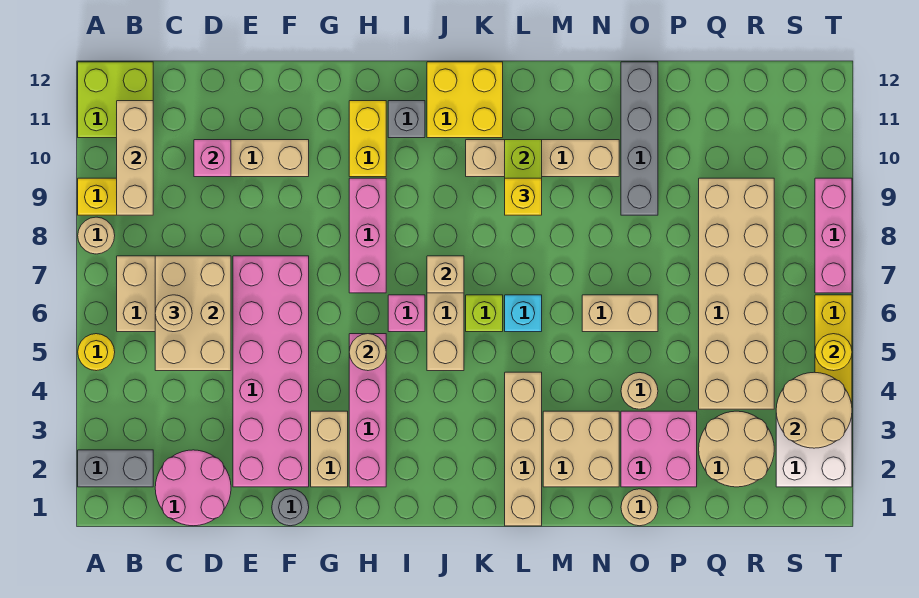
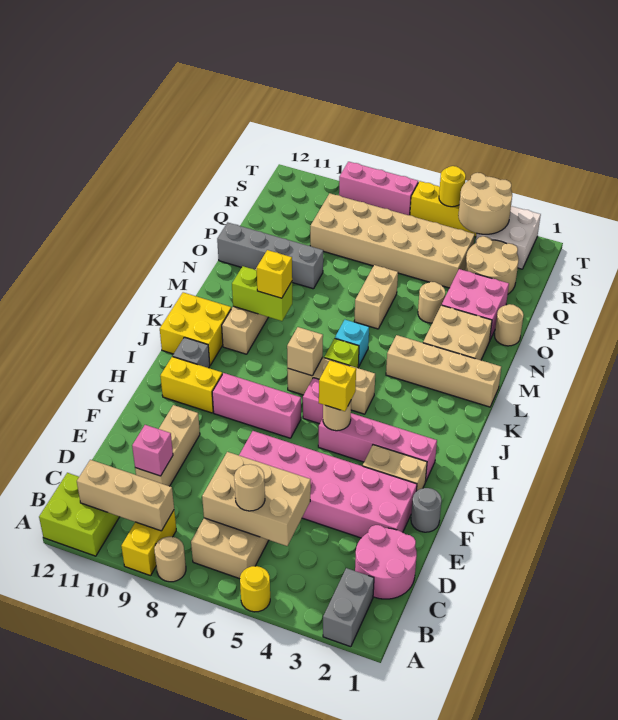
none -> yellow 1x1 brick [319,360,356,411]

